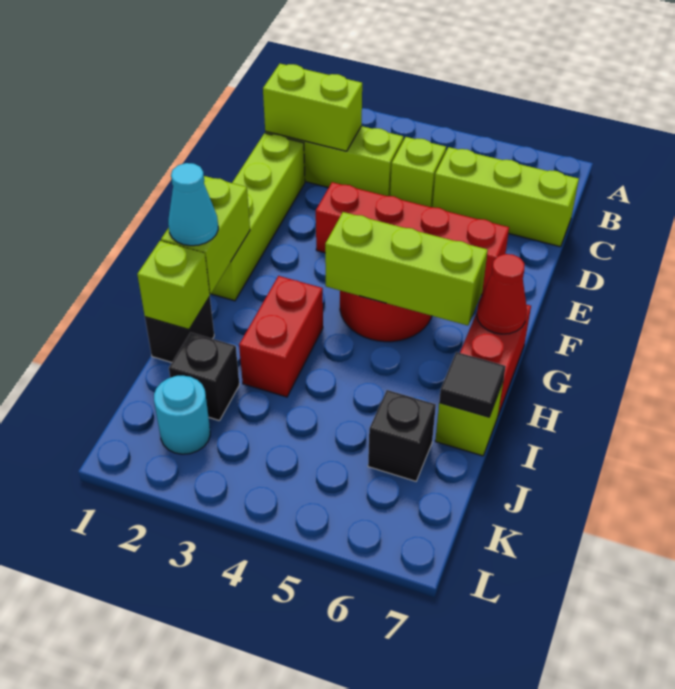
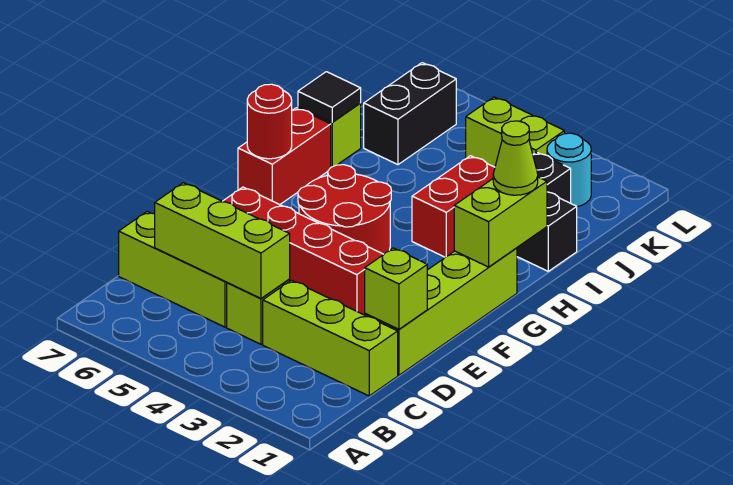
lime 1x2 brick [263,64,362,151] -> lime 1x2 brick moved to [466,97,564,167]
lime 1x3 brick [325,212,488,326] -> lime 1x3 brick moved to [155,183,290,299]
red 1x1 cone [477,254,527,334] -> red 1x1 round brick [247,84,292,159]
cyan 1x1 cone [168,163,218,246] -> lime 1x1 cone [493,121,538,195]
lime 1x1 brick [137,241,210,329] -> lime 1x1 brick moved to [365,248,427,329]
black 1x1 brick [368,390,436,481] -> black 1x2 brick [364,63,456,165]

